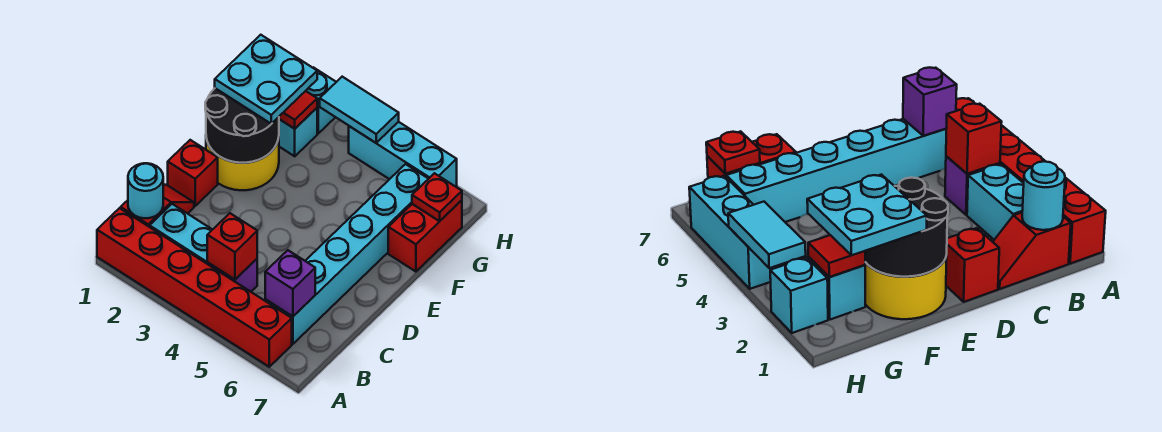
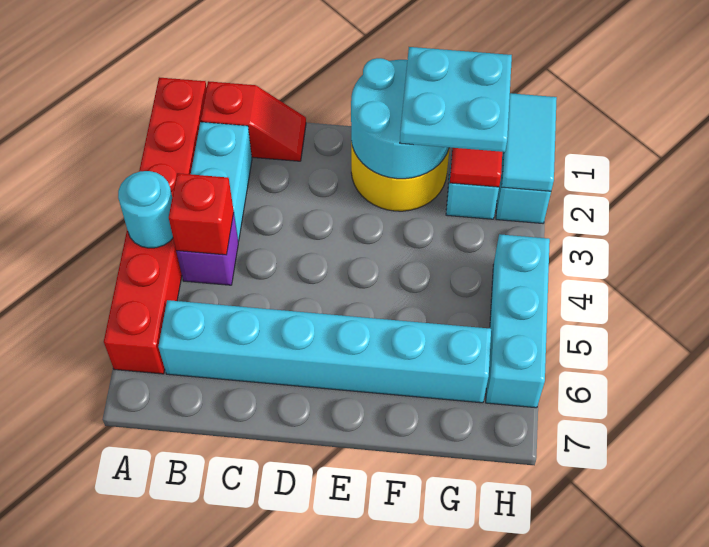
cyan 1x1 round brick [128,163,163,218] -> cyan 1x1 round brick moved to [118,171,173,248]
purple 1x1 brick [265,250,315,317] -> none
red 1x1 brick [168,140,218,206] -> none
black 2x2 round brick [205,88,279,163] -> cyan 2x2 round brick [351,58,449,179]
red 1x2 brick [388,200,462,272] -> none
red 1x1 plate [412,173,462,221] -> none
cyan 1x2 tile [320,77,399,143] -> cyan 1x2 tile moved to [502,93,557,191]

